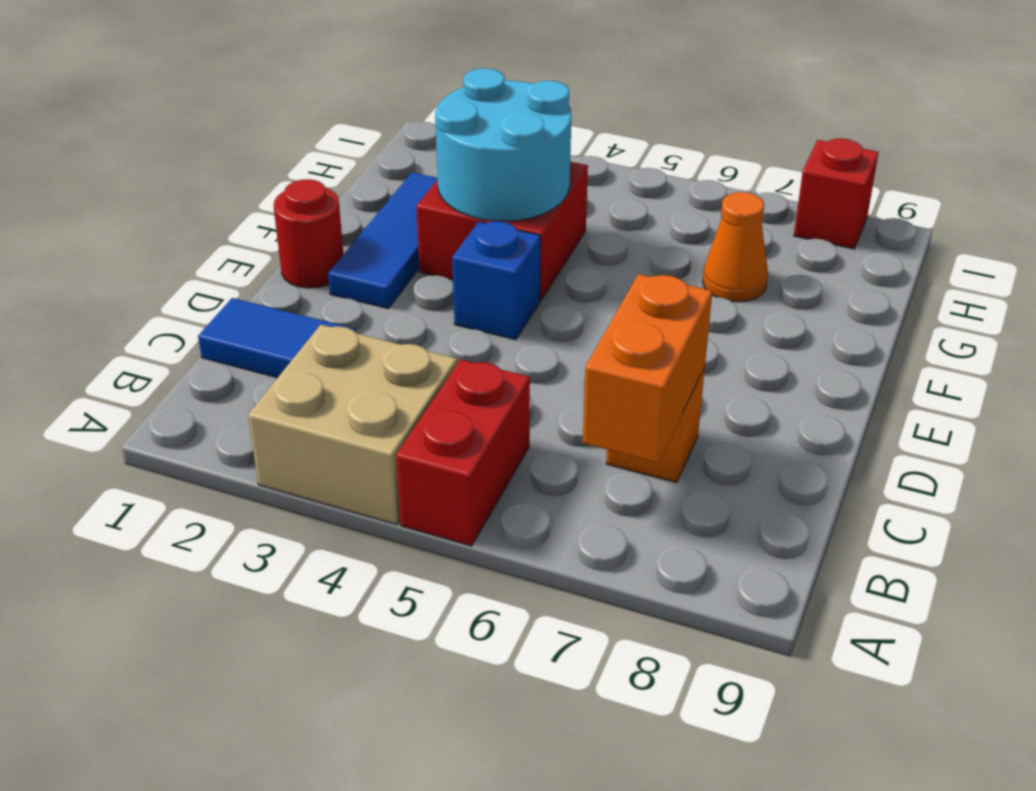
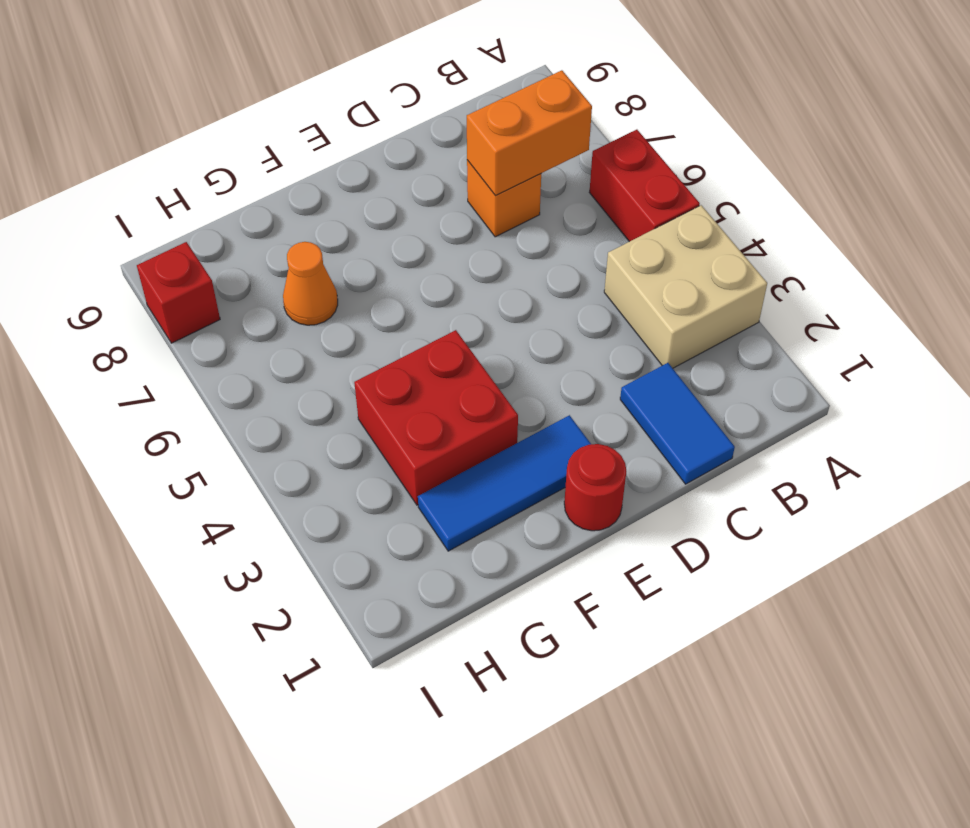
red 1x2 brick [396,360,530,546] -> red 1x2 brick turned to [589,130,700,242]
blue 1x1 brick [452,221,541,340] -> none
cyan 2x2 round brick [435,68,571,221] -> none

